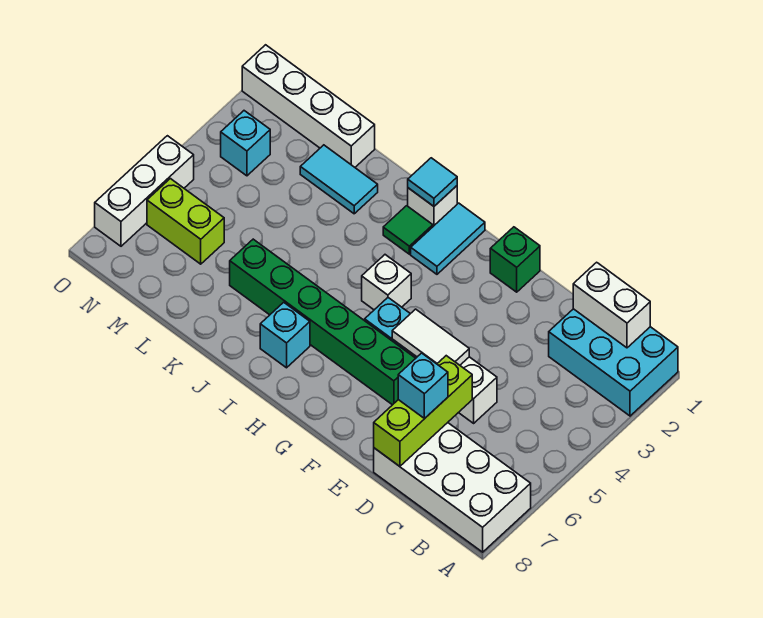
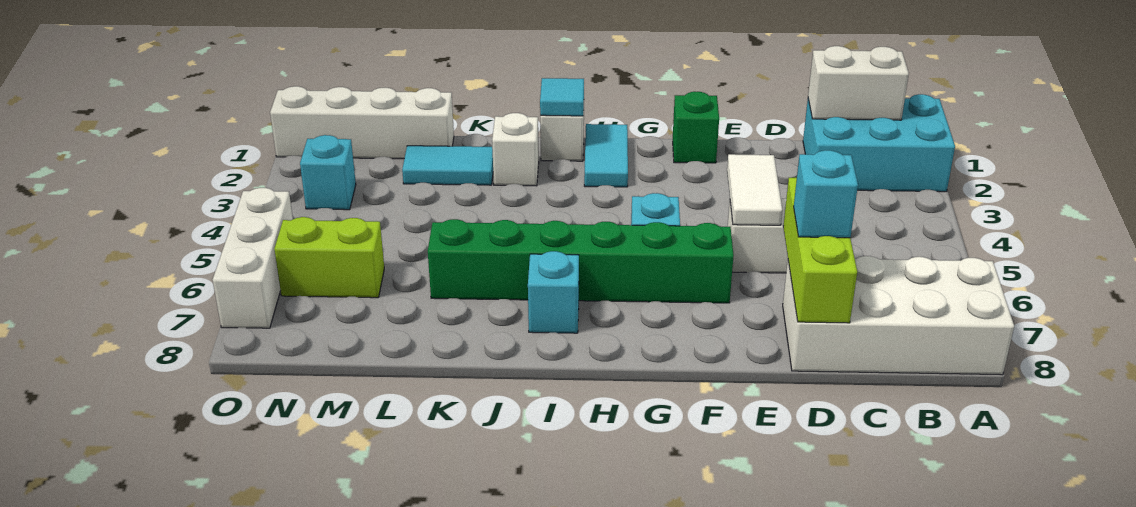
white 1x2 tile [392,309,469,365] -> white 1x2 tile turned to [727,154,782,225]
white 1x1 brick [362,255,411,310] -> white 1x1 brick moved to [492,113,539,186]
green 1x1 tile [383,206,433,254] -> none

